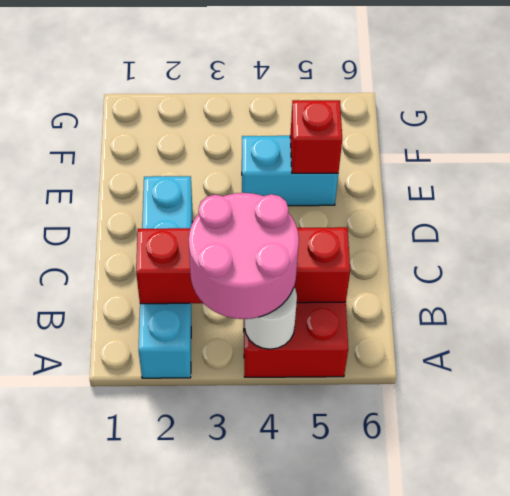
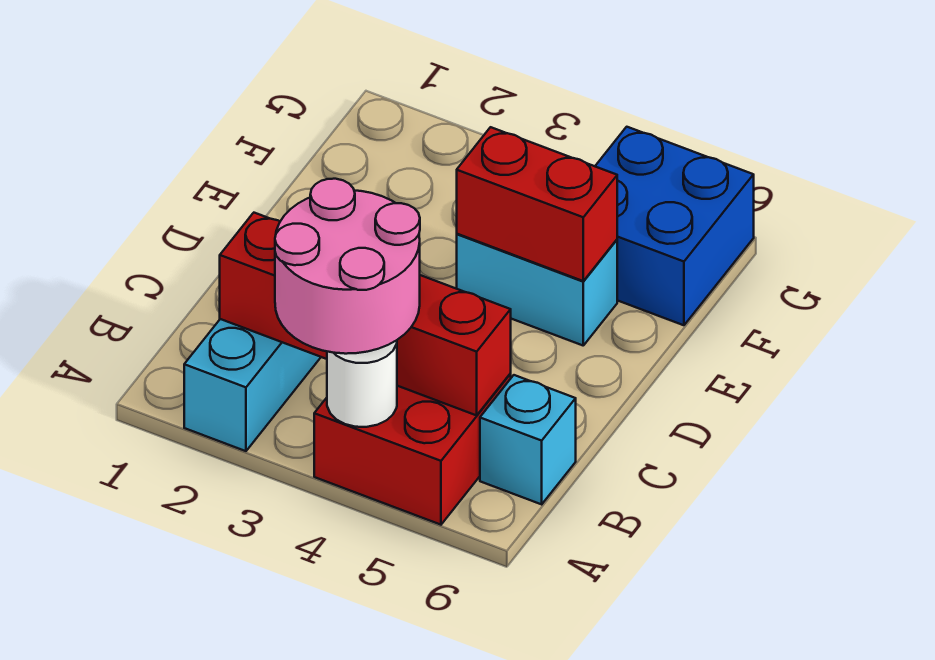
none -> cyan 1x1 brick [480,375,576,504]
red 1x1 brick [290,100,342,173] -> red 1x2 brick [457,127,617,281]
none -> blue 2x2 brick [595,127,754,325]

